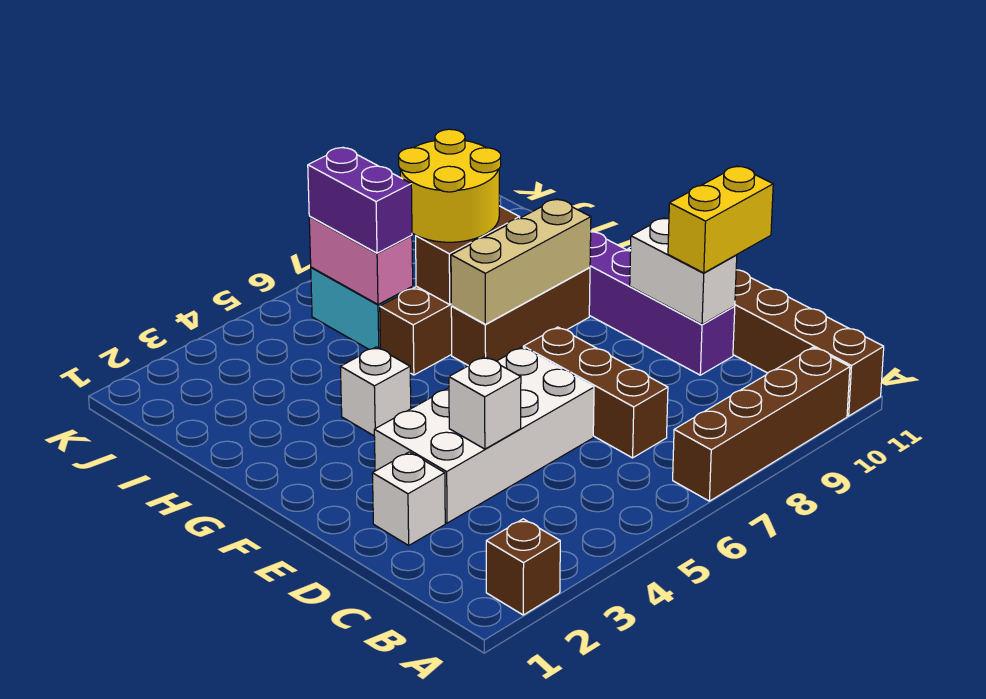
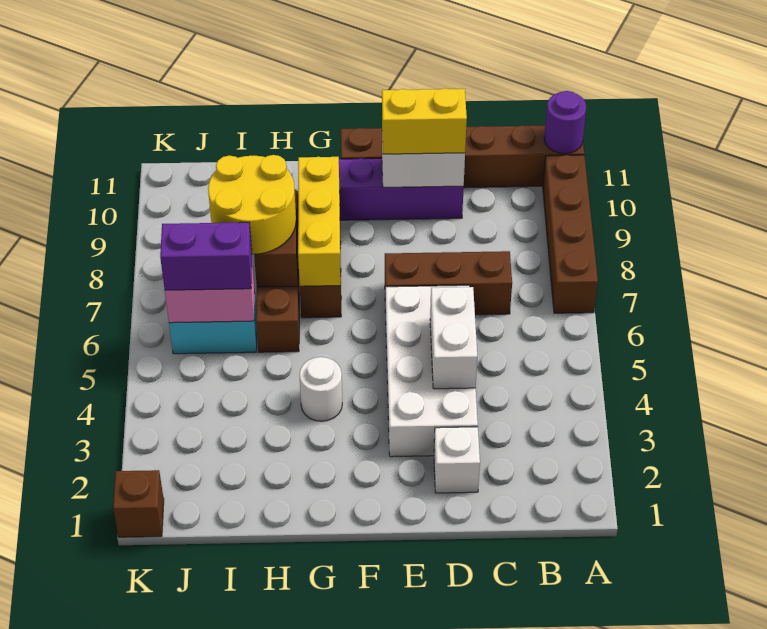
brown 1x1 brick [486,519,560,615] -> brown 1x1 brick moved to [113,470,164,537]
none -> purple 1x1 round brick [544,91,586,154]
white 1x1 brick [449,357,521,449] -> white 1x2 brick [430,287,477,389]
yellow 1x2 brick [668,166,773,273] -> yellow 1x2 brick turned to [382,88,467,154]
white 1x1 brick [340,347,411,436] -> white 1x1 round brick [299,357,342,421]
tan 1x3 brick [451,199,591,324] -> yellow 1x3 brick [298,157,341,286]

